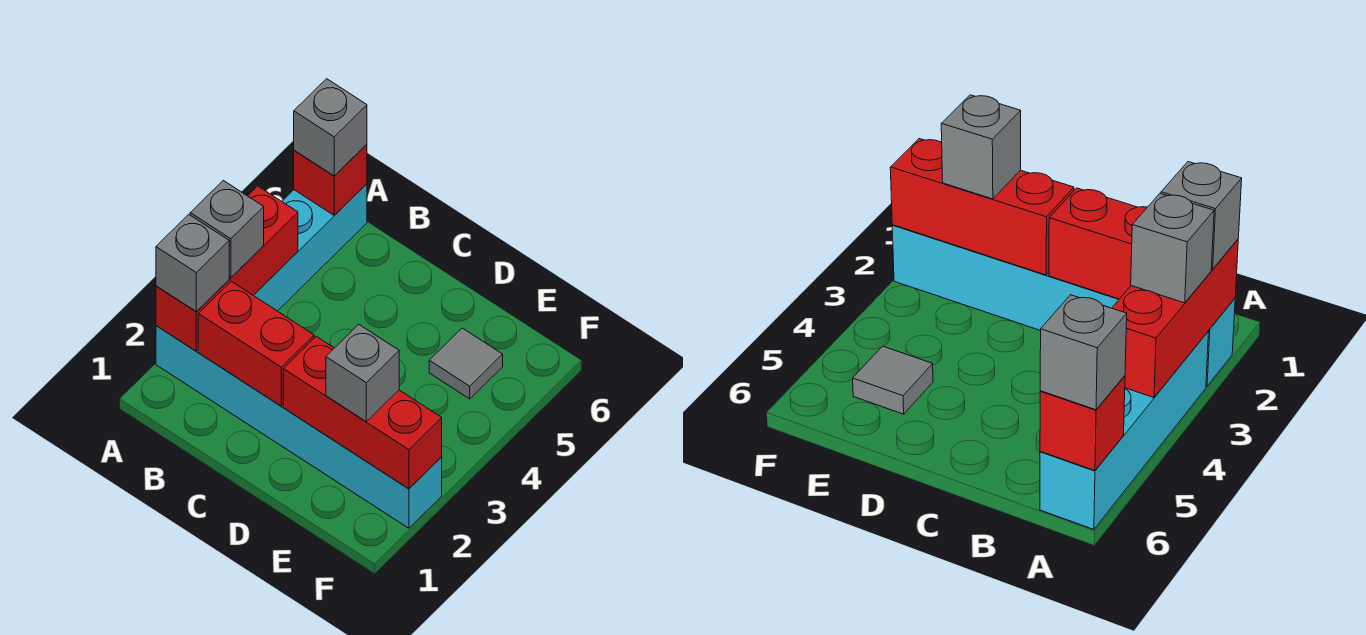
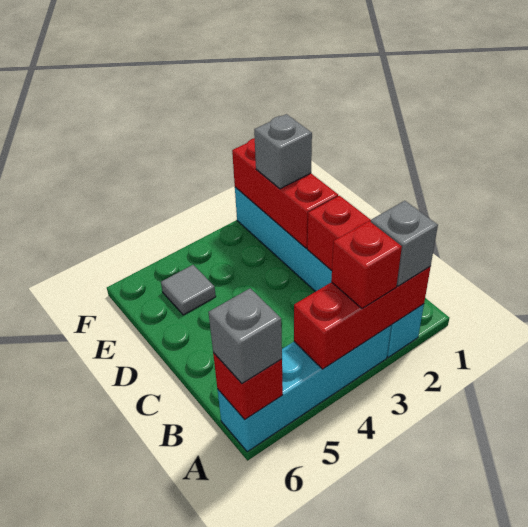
grey 1x1 brick [190,180,264,278] -> red 1x1 brick [331,221,402,308]

